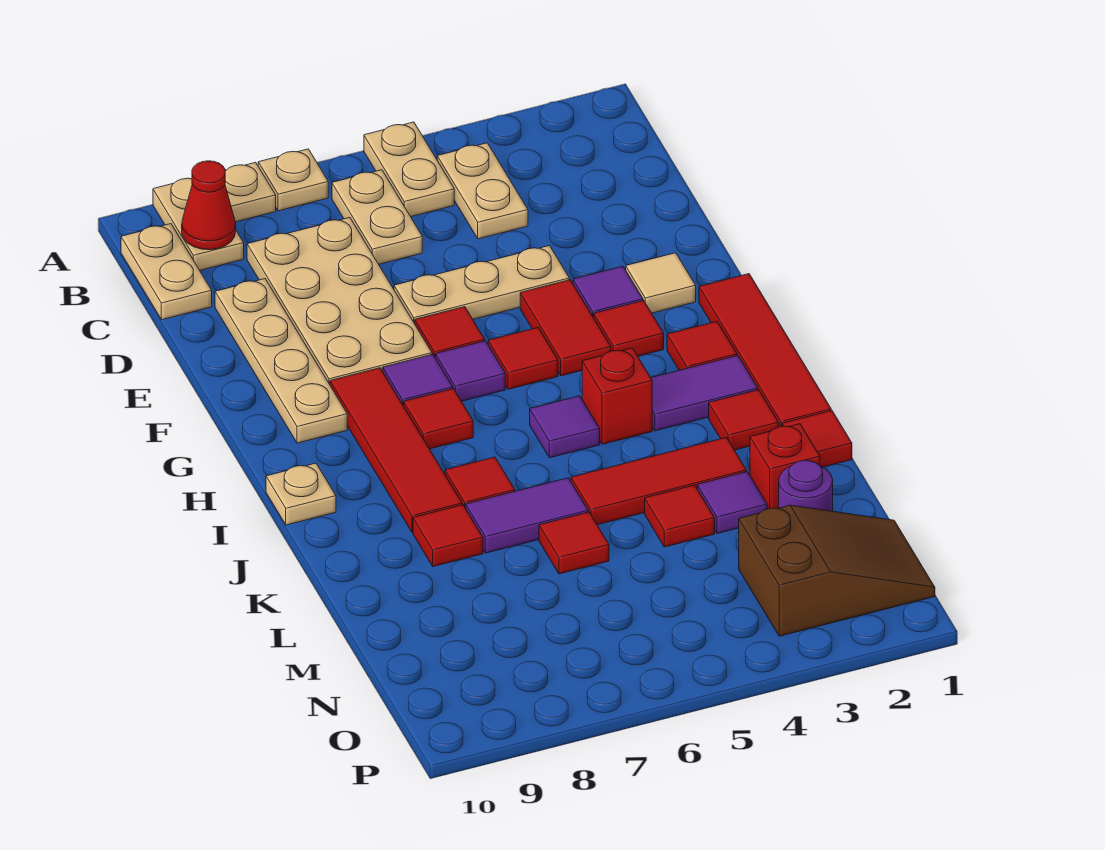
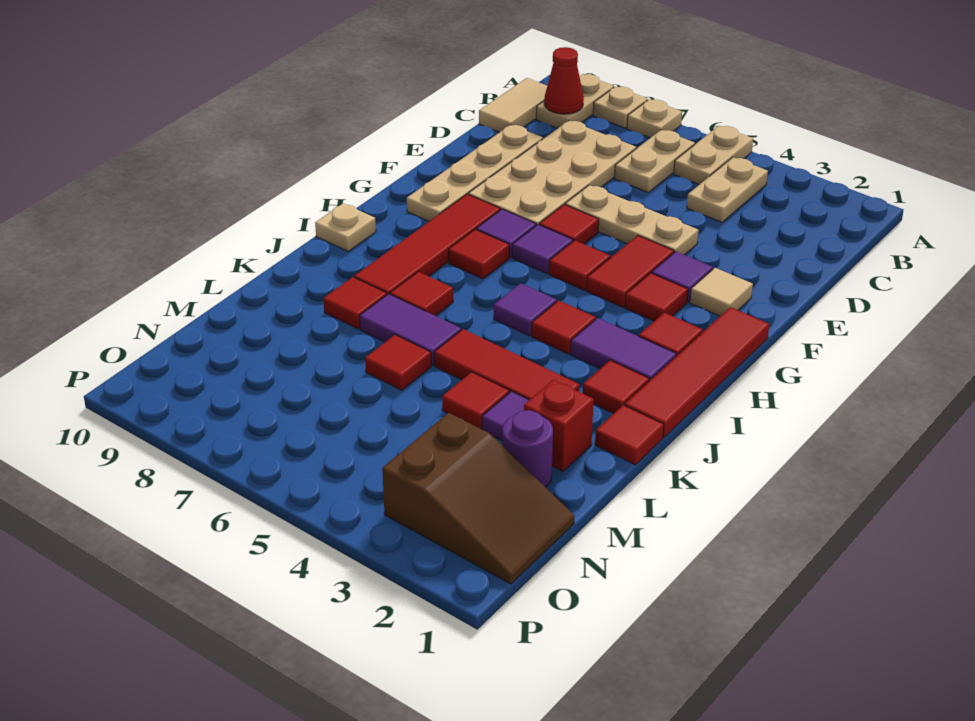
tan 1x2 plate [121,224,212,320] -> tan 1x2 tile [479,78,547,132]
red 1x1 brick [582,348,652,444] -> red 1x1 tile [532,300,596,354]

